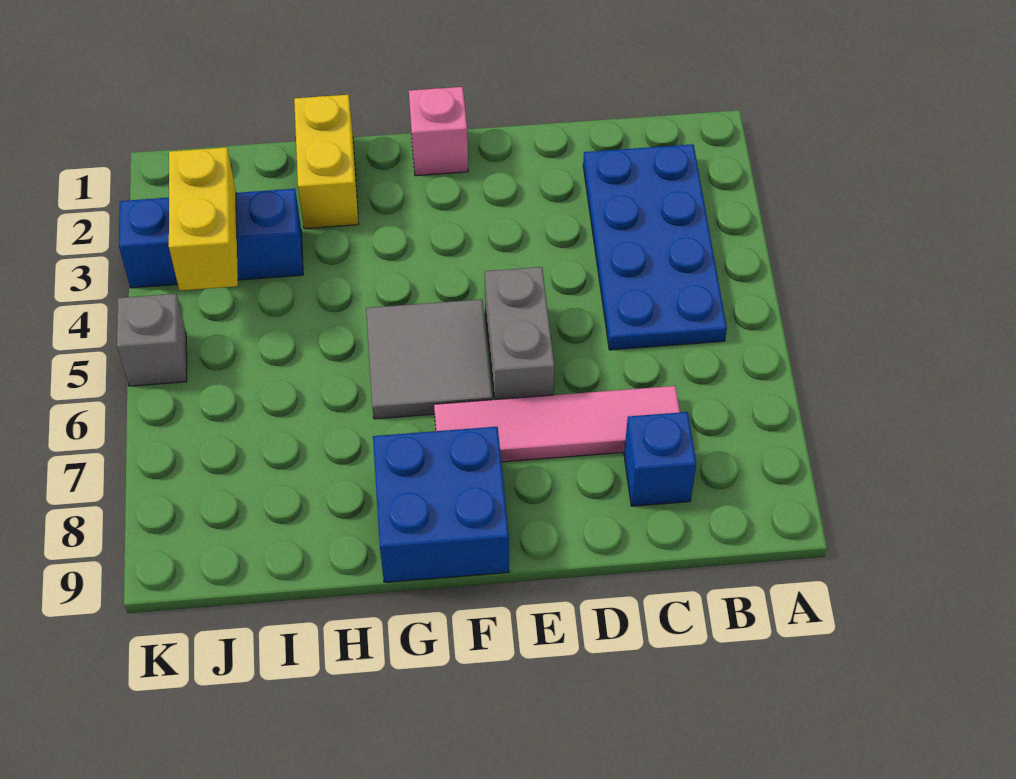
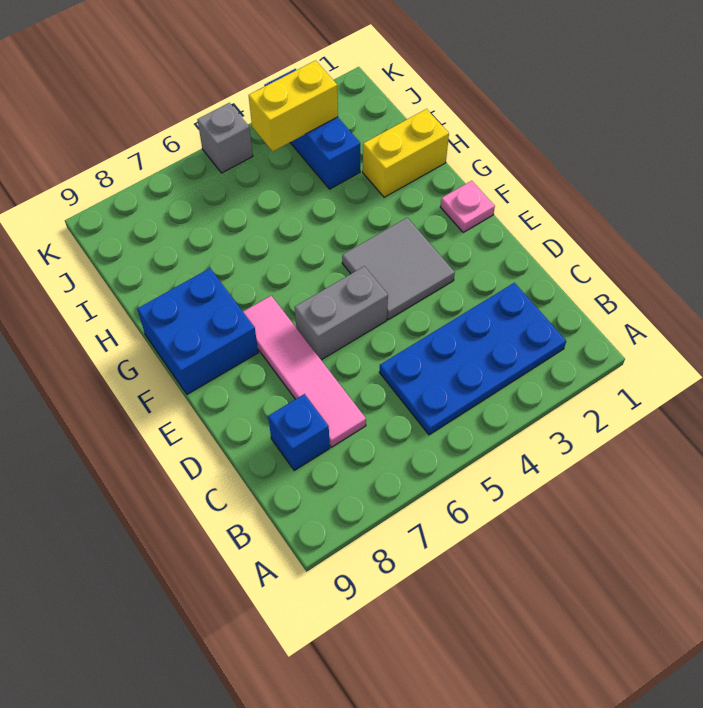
pink 1x1 brick [409,87,468,176] -> pink 1x1 plate [440,181,495,232]
grey 2x2 tile [366,299,492,419] -> grey 2x2 tile moved to [342,218,455,320]

